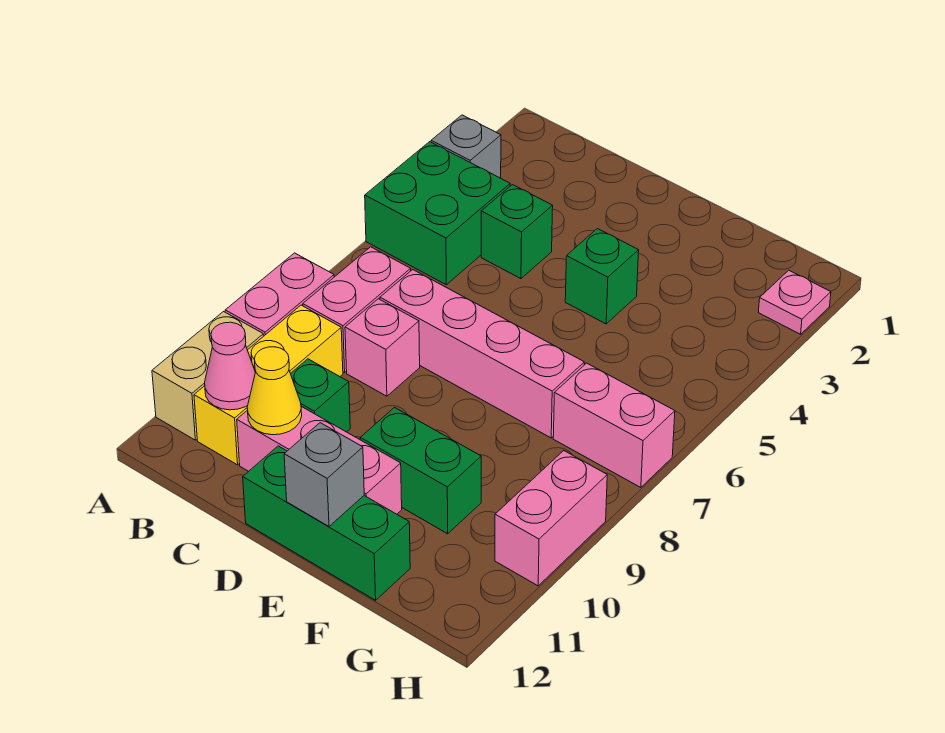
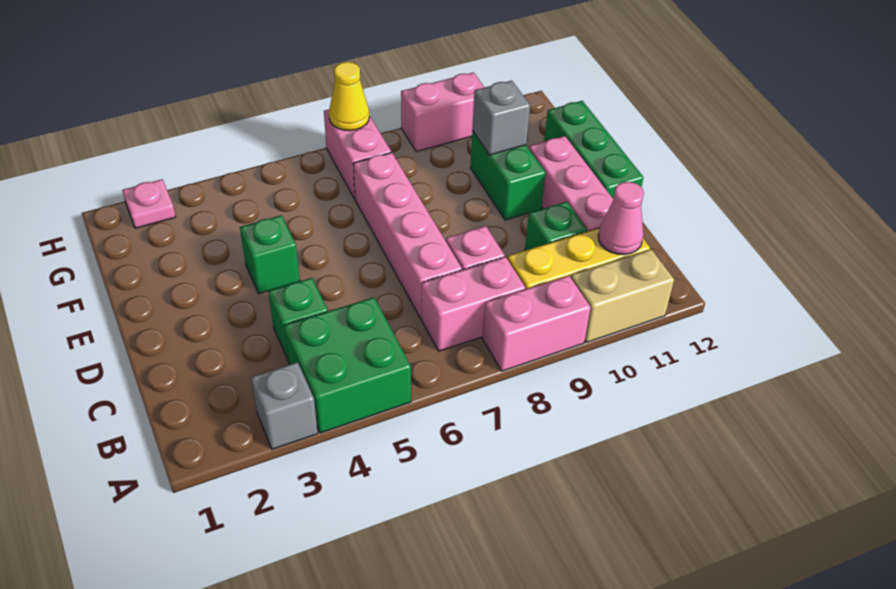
yellow 1x1 cone [247,347,302,435] -> yellow 1x1 cone moved to [329,62,369,131]
grey 1x1 brick [284,423,364,526] -> grey 1x1 brick moved to [472,81,530,155]

